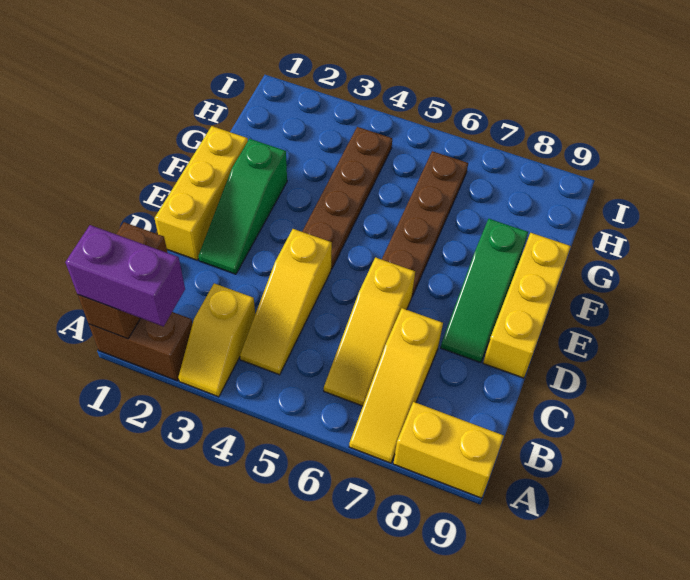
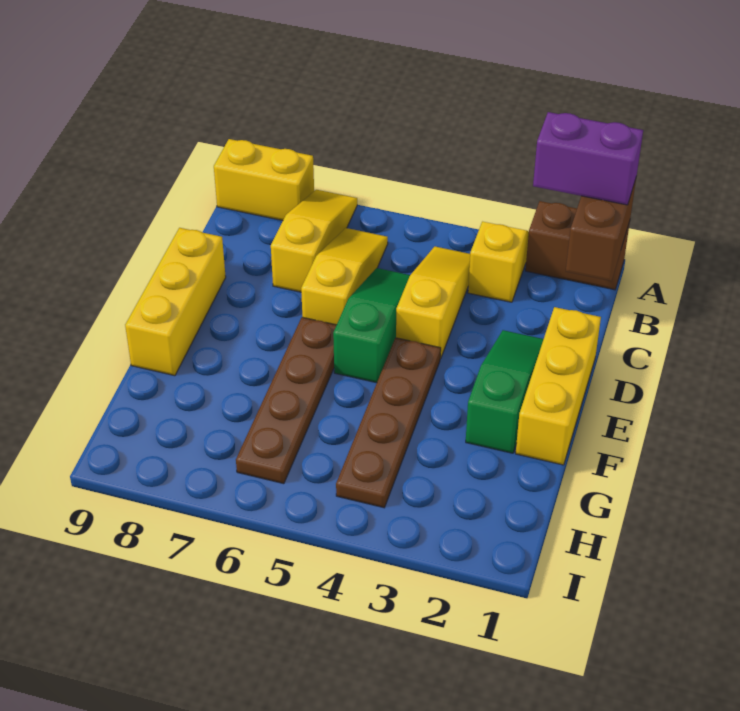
green 1x3 slope [441,219,528,363] -> green 1x3 slope moved to [333,268,410,383]

